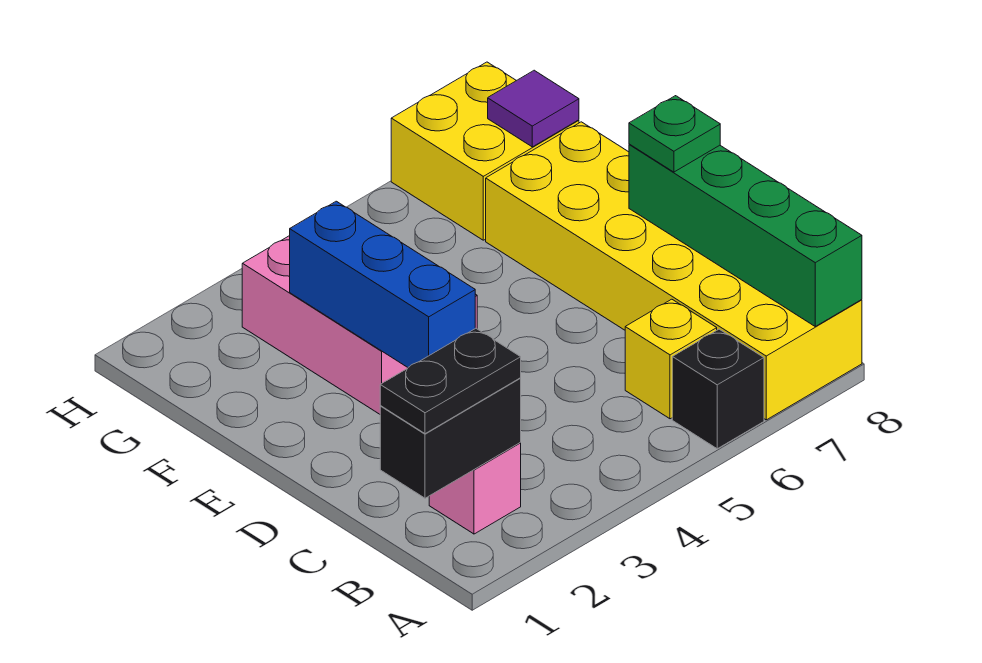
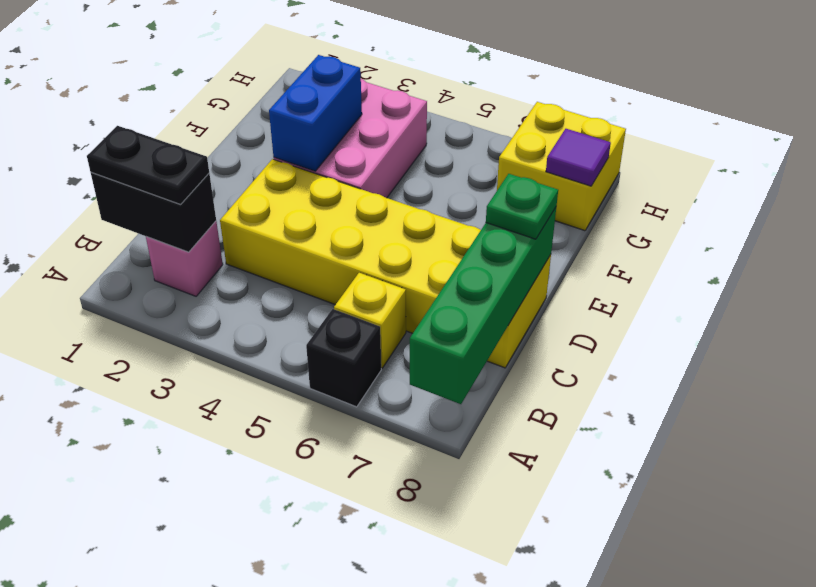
yellow 2x6 brick [486,122,862,420] -> yellow 2x6 brick turned to [220,159,551,368]
blue 1x3 brick [290,201,475,367] -> blue 1x2 brick [269,55,362,171]

